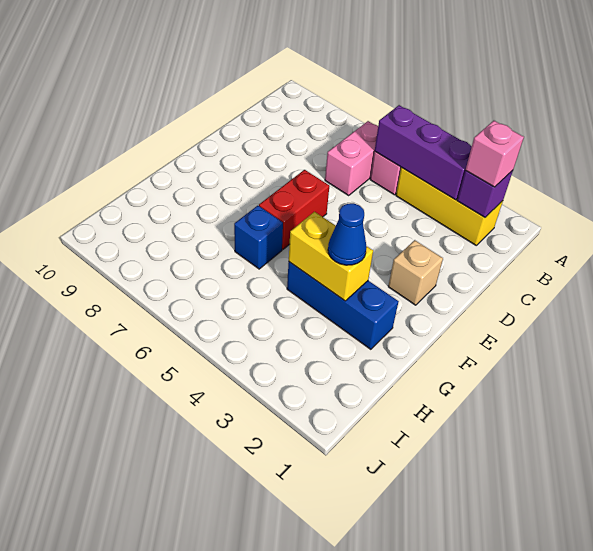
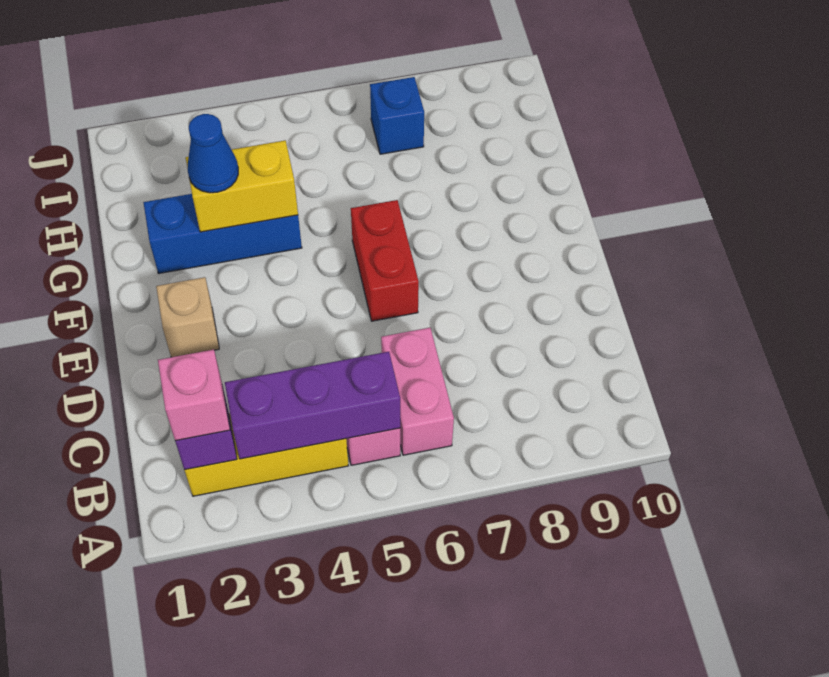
blue 1x1 brick [234,206,283,269] -> blue 1x1 brick moved to [370,77,424,154]

